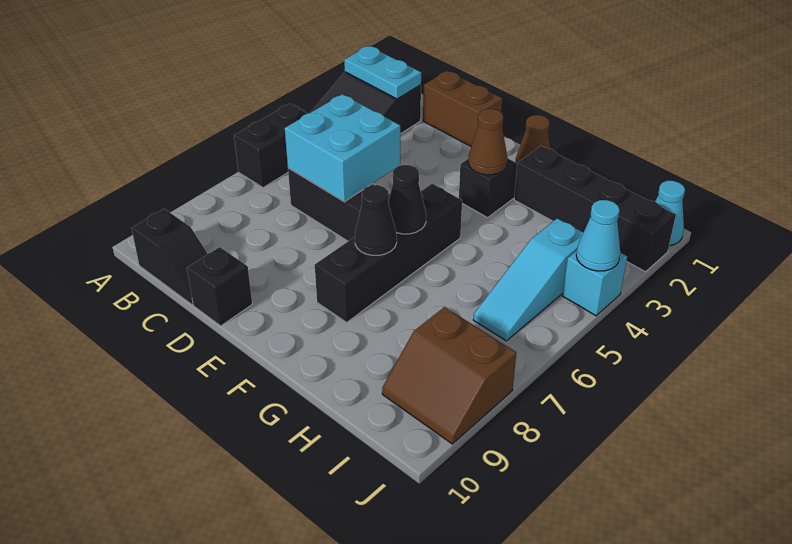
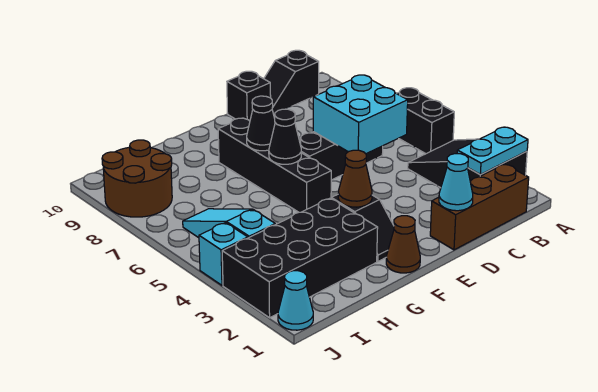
brown 1x2 brick [423,71,502,146] -> brown 1x3 brick [430,164,529,250]
black 1x4 brick [514,146,676,272] -> black 2x4 brick [222,198,378,318]
brown 2x2 slope [382,307,516,444] -> brown 2x2 round brick [102,140,172,217]
cyan 1x1 cone [576,200,620,271] -> cyan 1x1 cone moved to [439,154,473,211]

